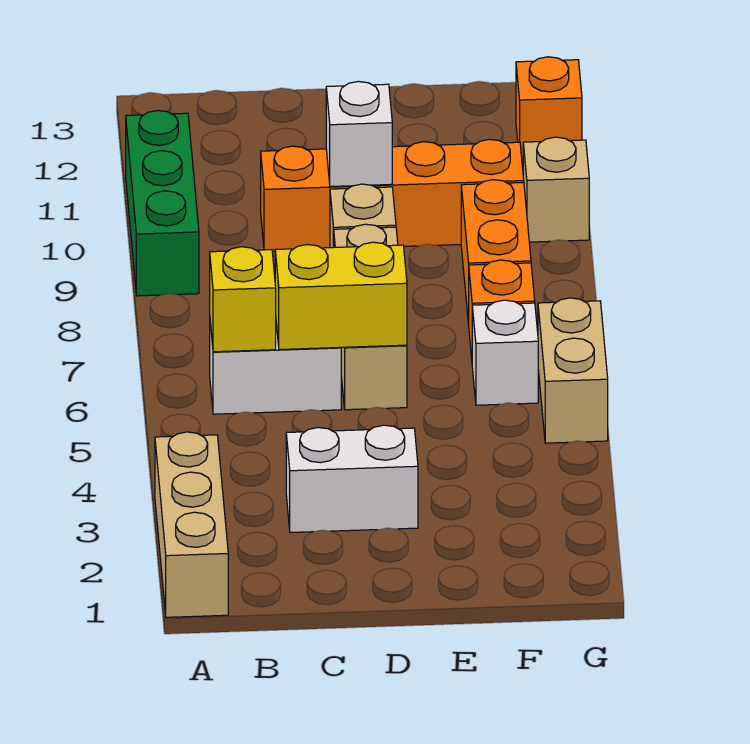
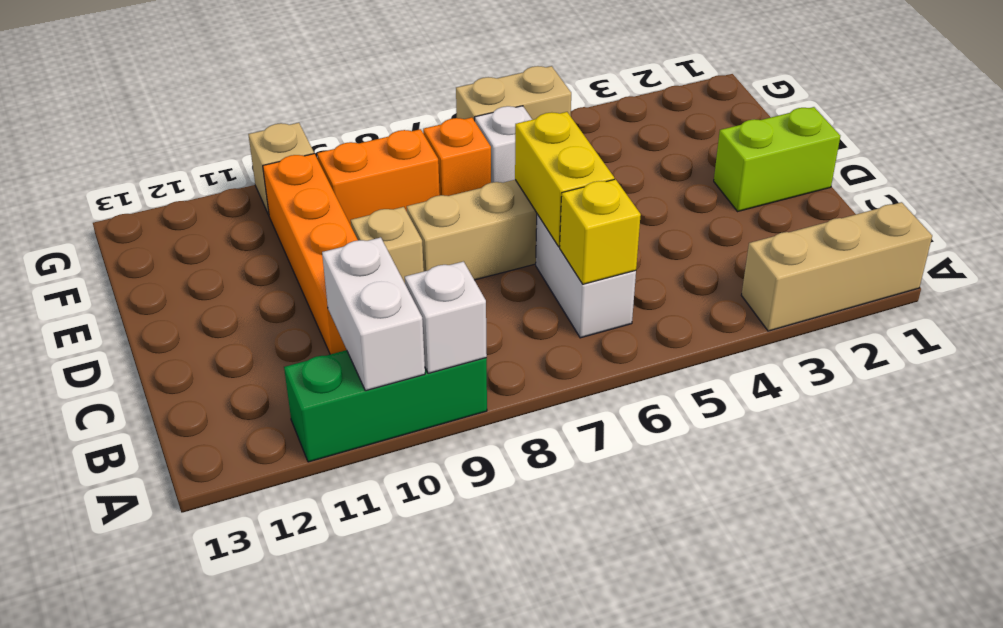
white 1x2 brick [286,425,418,533] -> white 1x2 brick moved to [322,237,425,391]
none -> lime 1x2 brick [714,107,840,211]
white 1x1 brick [326,81,392,187] -> white 1x1 brick moved to [405,262,487,373]
orange 1x1 brick [516,57,582,162] -> none

